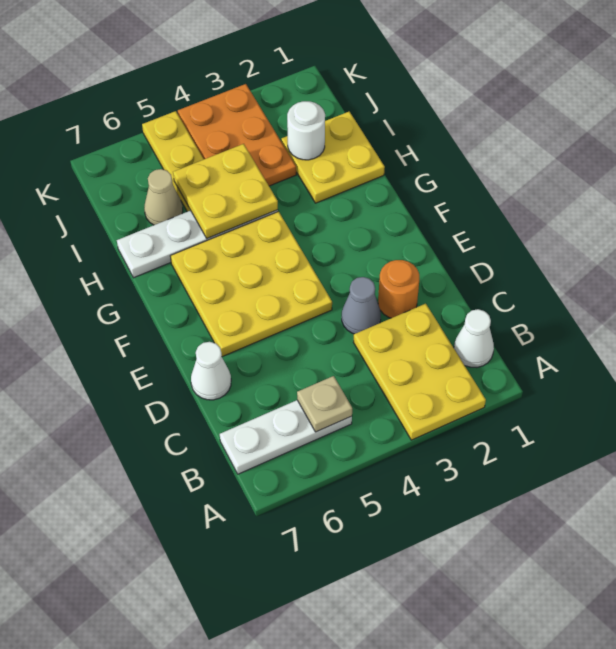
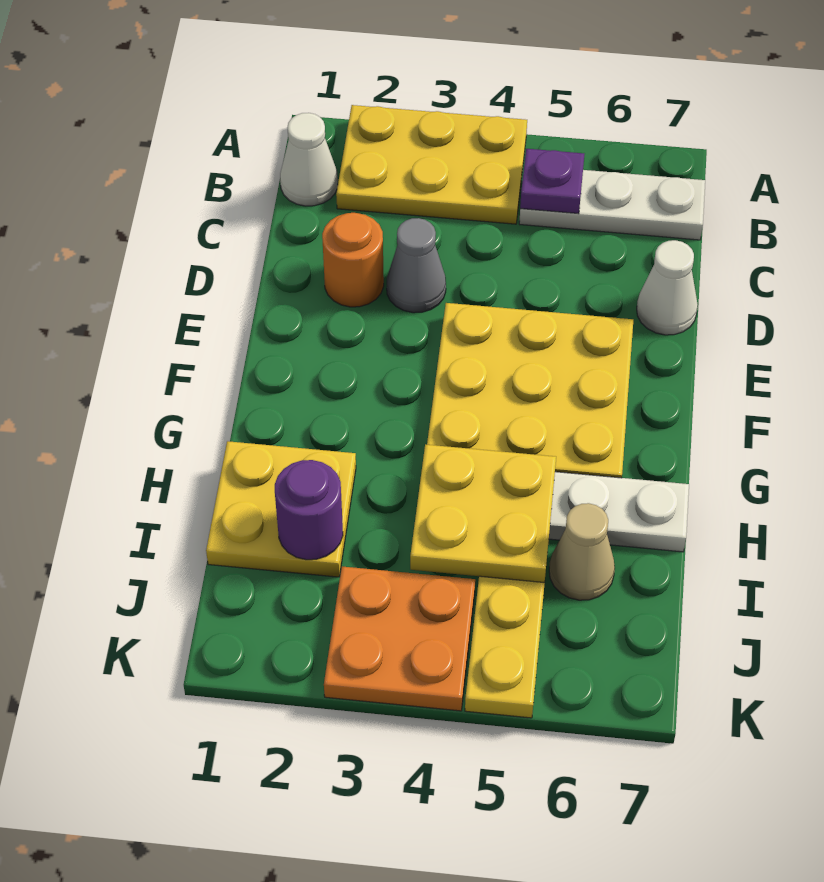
yellow 2x3 plate [354,304,486,440] -> yellow 2x3 plate turned to [336,105,527,224]
tan 1x1 plate [297,376,352,432] -> purple 1x1 plate [520,149,584,214]
white 1x1 round brick [287,101,325,160] -> purple 1x1 round brick [275,460,343,560]
orange 2x3 plate [178,84,296,186] -> orange 2x2 plate [324,566,475,711]

